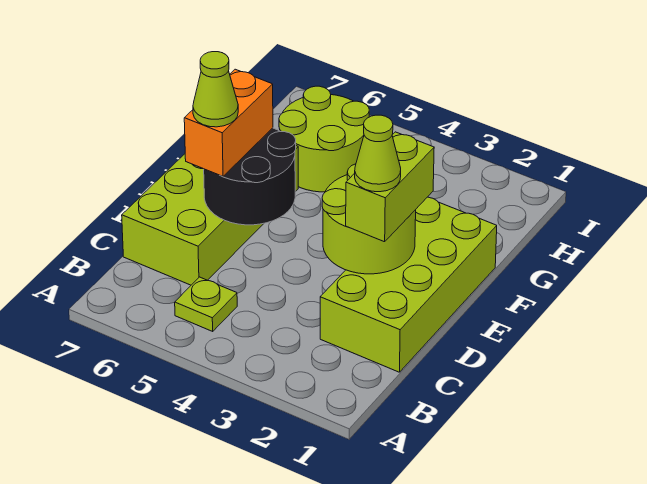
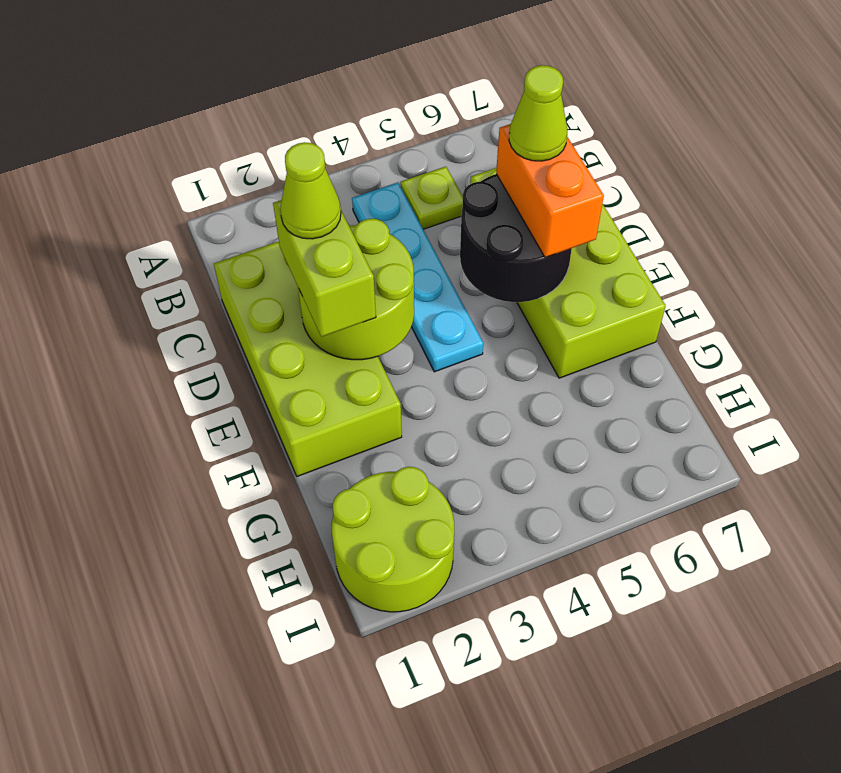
none -> cyan 1x4 plate [352,183,483,372]
lime 2x2 round brick [279,86,369,192] -> lime 2x2 round brick moved to [332,467,454,612]

